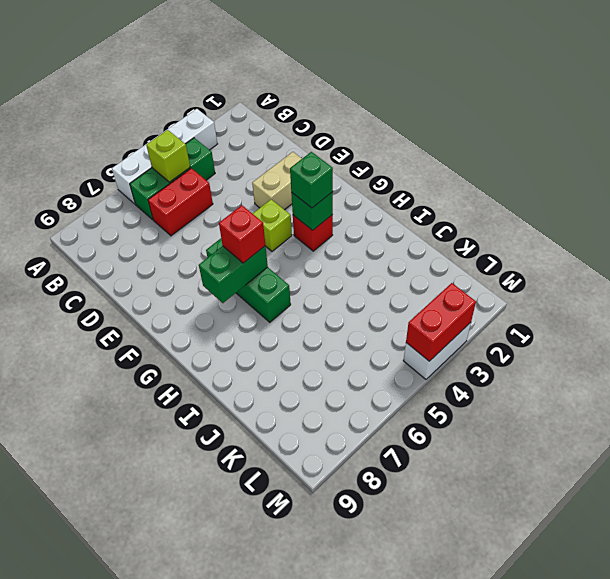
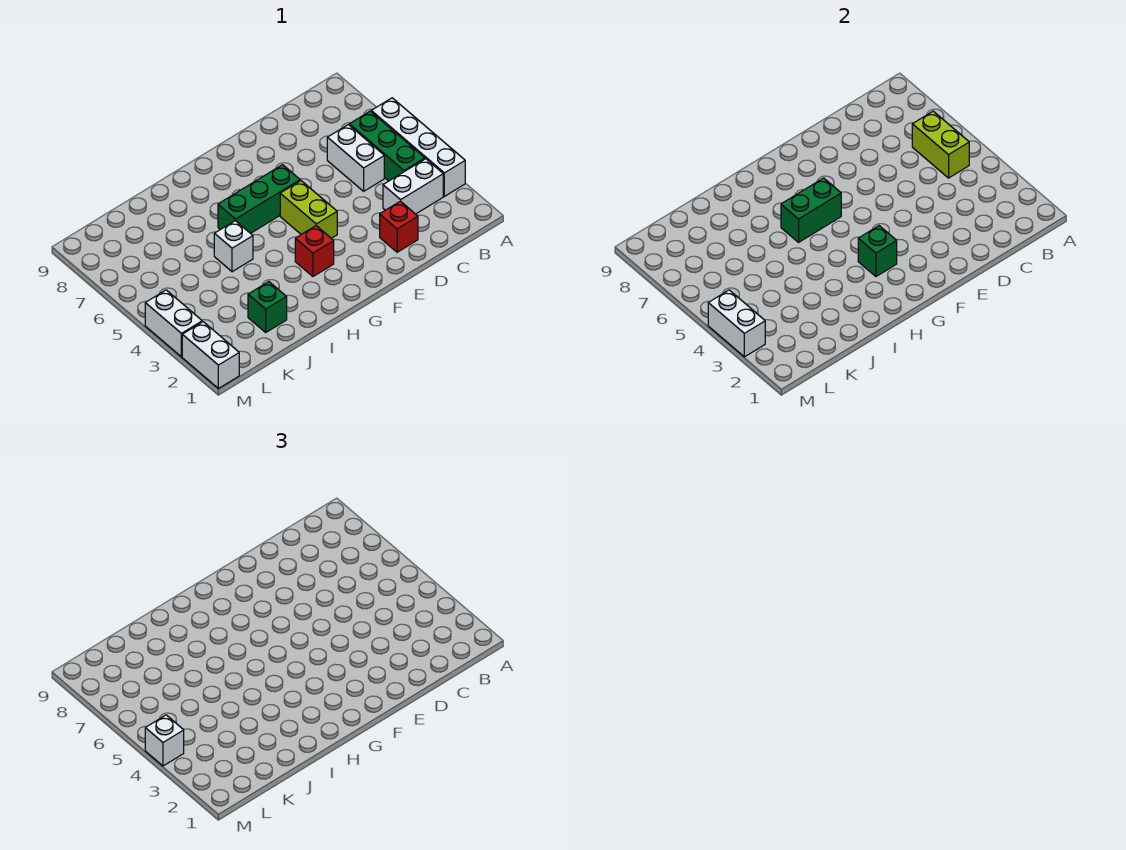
none -> white 1x2 brick [383,159,443,214]
lime 1x1 brick [146,130,190,182] -> lime 1x2 brick [912,111,969,178]
red 1x2 brick [148,168,213,236] -> white 1x2 brick [327,125,384,191]
tan 1x2 brick [252,152,302,210] -> none
lime 1x1 brick [253,199,292,251] -> lime 1x2 brick [280,181,337,238]
green 1x1 brick [290,152,333,208] -> green 1x1 brick moved to [248,282,287,332]
green 1x2 brick [199,246,268,303] -> green 1x2 brick turned to [781,178,841,242]
red 1x1 brick [219,205,265,263] -> red 1x1 brick moved to [380,201,418,252]
none -> white 1x1 brick [214,221,253,272]
none -> white 1x2 brick [182,322,239,388]
red 1x2 brick [406,283,476,361] -> white 1x2 brick [708,290,765,357]
none -> white 1x1 brick [145,715,184,766]

